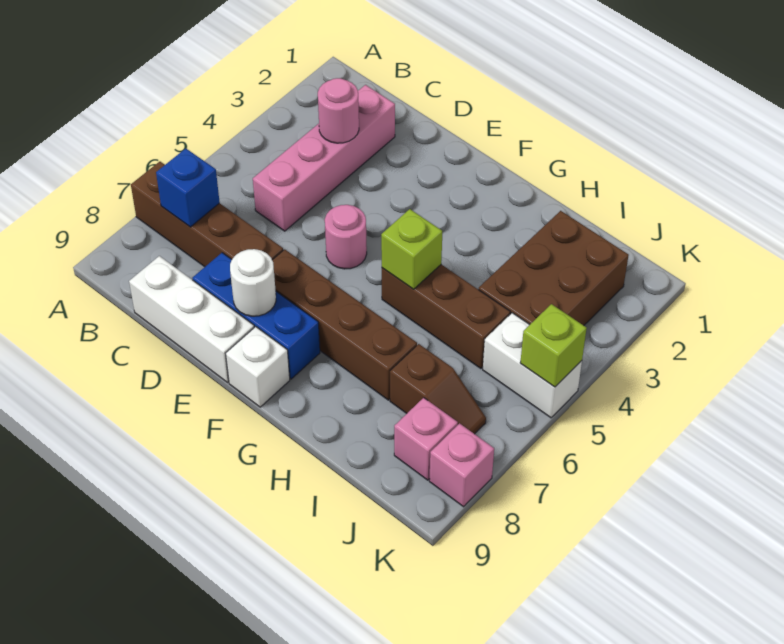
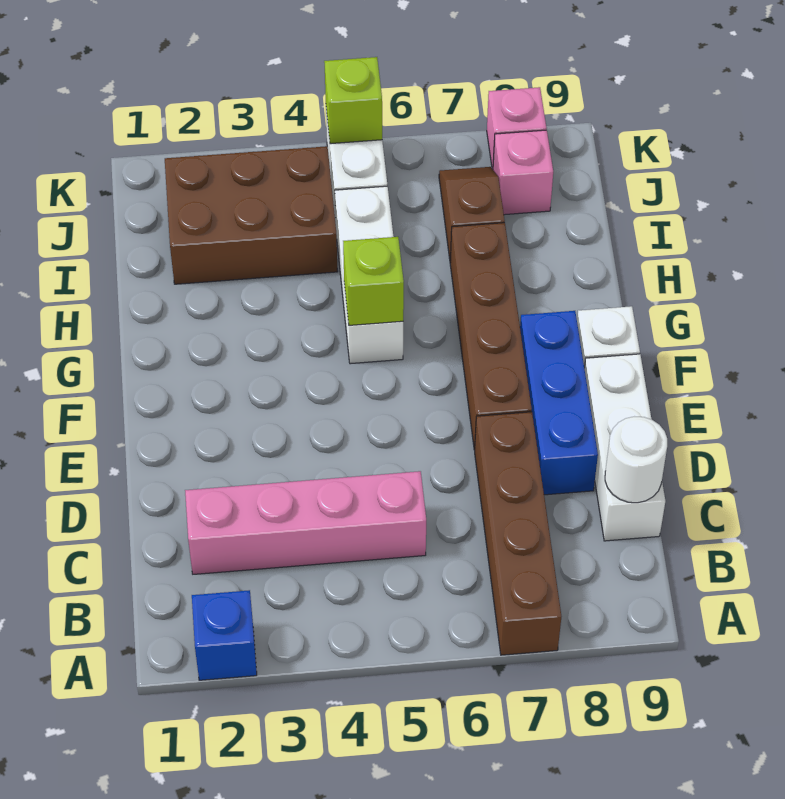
blue 1x1 brick [156,148,220,227] -> blue 1x1 brick moved to [192,590,257,680]
pink 1x1 round brick [318,78,359,143] -> none
pink 1x1 round brick [325,205,367,269] -> none
white 1x1 round brick [230,249,276,316] -> white 1x1 round brick moved to [605,417,667,503]
brown 1x3 brick [382,265,510,369] -> white 1x3 brick [335,186,403,364]

